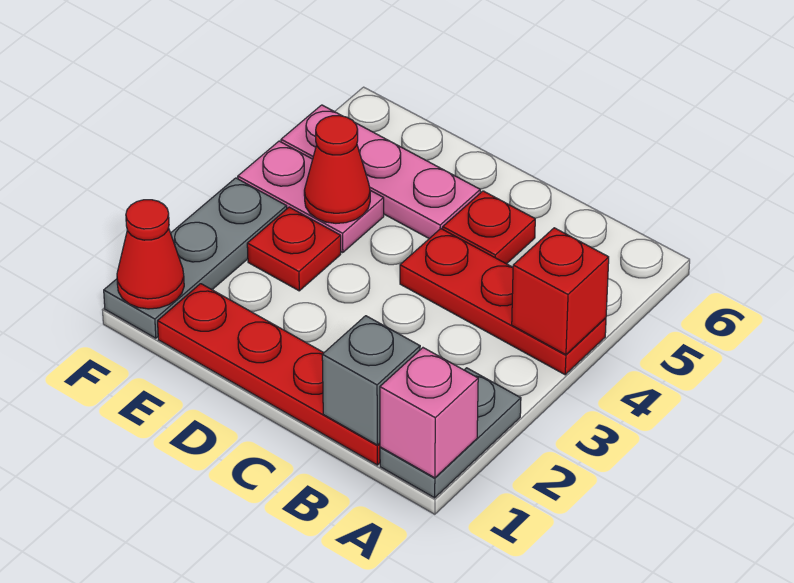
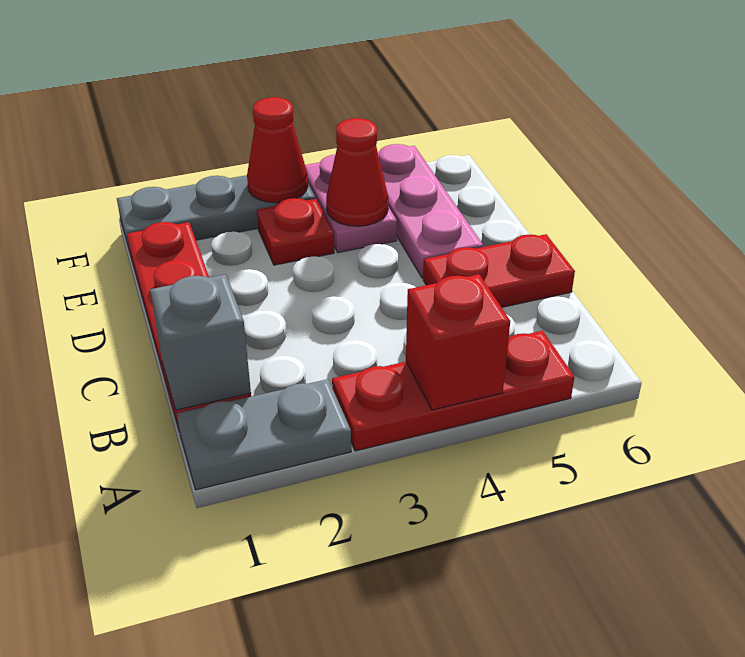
pink 1x1 brick [380,348,478,478] -> none
red 1x3 plate [400,229,606,375] -> red 1x3 plate turned to [332,331,574,451]
red 1x1 plate [443,191,535,264] -> red 1x2 plate [423,234,575,307]
red 1x1 cone [117,200,184,309] -> red 1x1 cone moved to [247,97,308,203]

